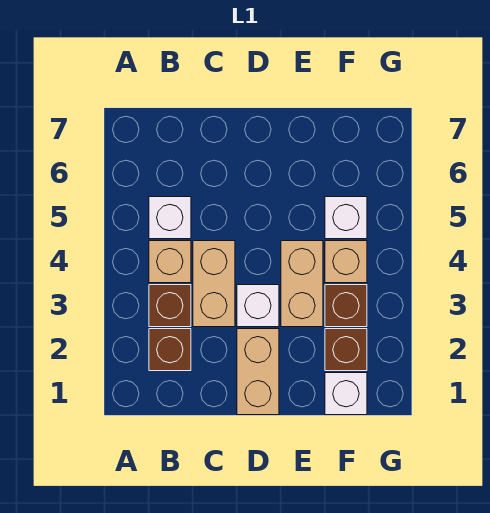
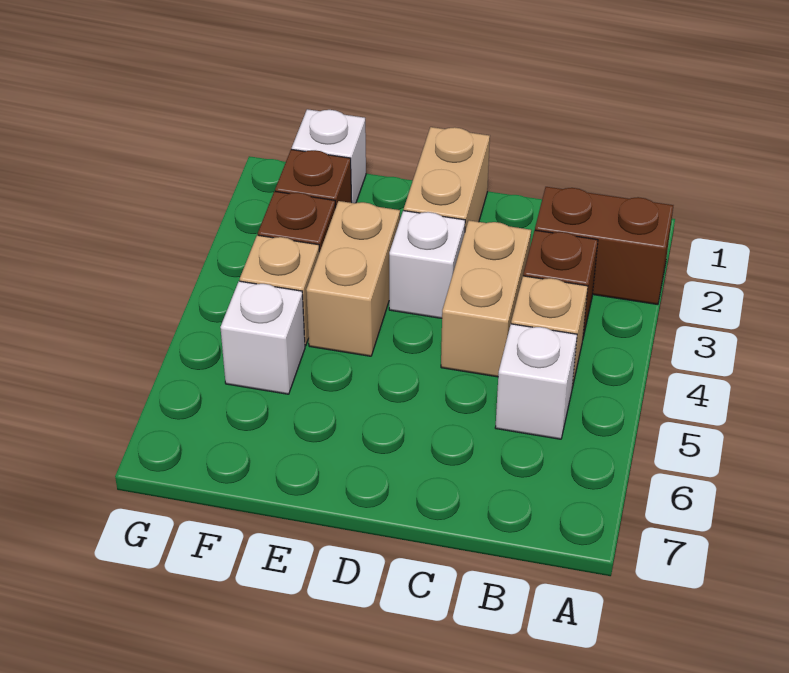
brown 1x1 brick [149,329,191,371] -> brown 1x2 brick [535,187,673,305]

